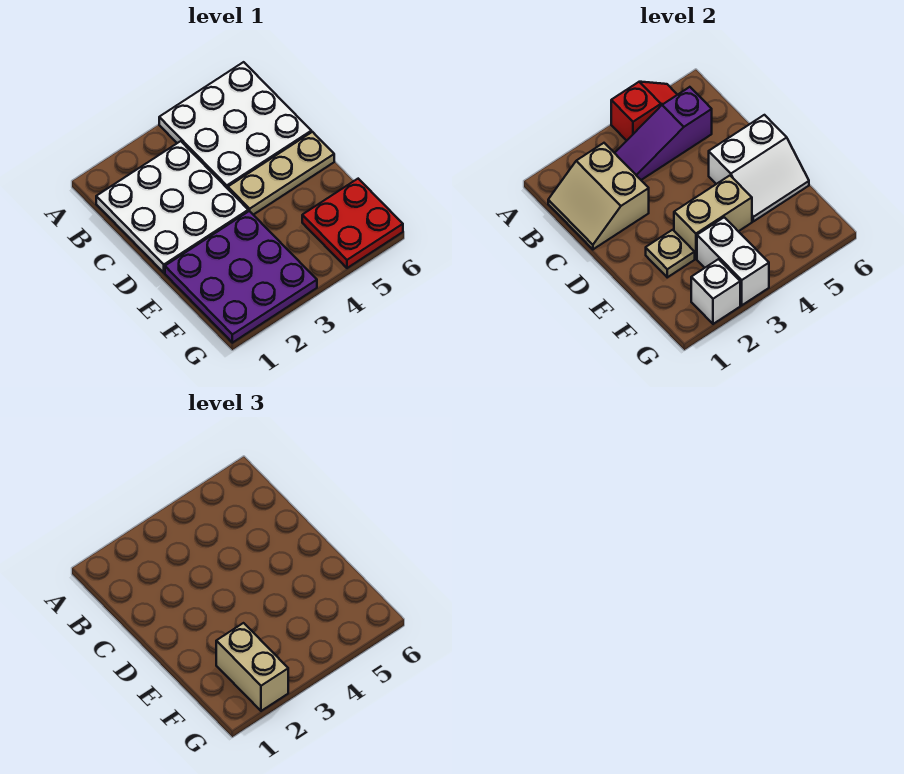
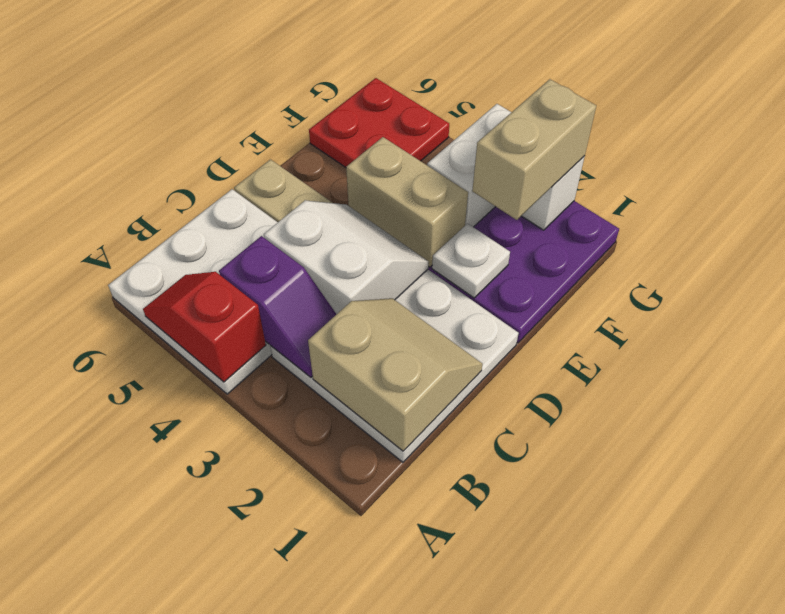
tan 2x2 slope [548,143,649,249] -> tan 2x2 slope turned to [308,298,482,451]
purple 1x3 slope [615,87,712,180] -> purple 1x2 slope [219,236,336,377]
white 2x2 slope [709,115,809,221] -> white 2x2 slope moved to [264,200,428,314]
tan 1x1 plate [646,230,695,277] -> white 1x1 plate [432,224,510,298]

